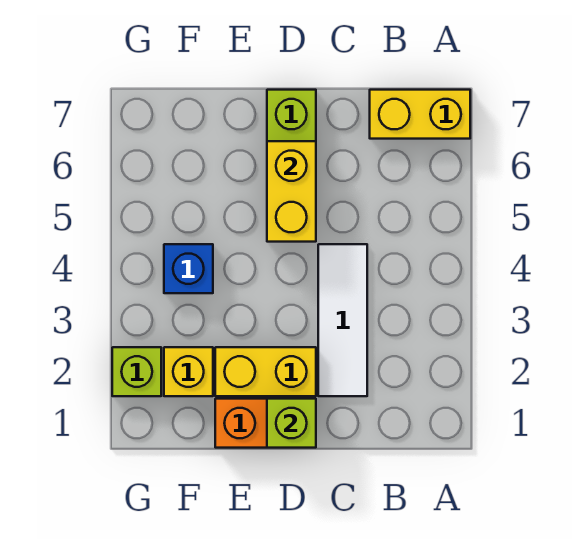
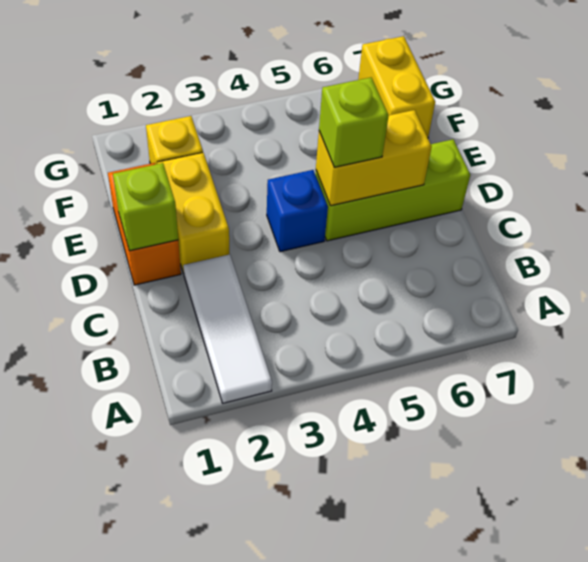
yellow 1x2 brick [370,90,470,139] -> yellow 1x2 brick moved to [358,36,435,138]
white 1x3 tile [318,244,367,396] -> white 1x3 tile turned to [183,254,272,403]
blue 1x1 brick [164,244,213,293] -> blue 1x1 brick moved to [267,170,328,252]
lime 1x1 brick [112,347,161,396] -> lime 1x1 brick moved to [319,77,389,167]

